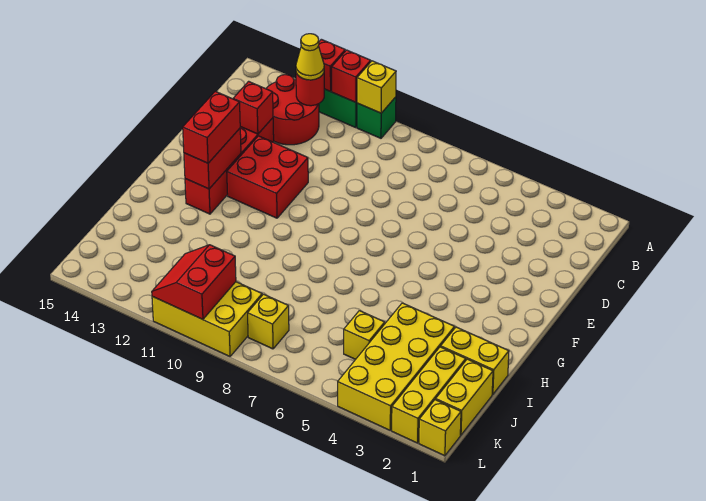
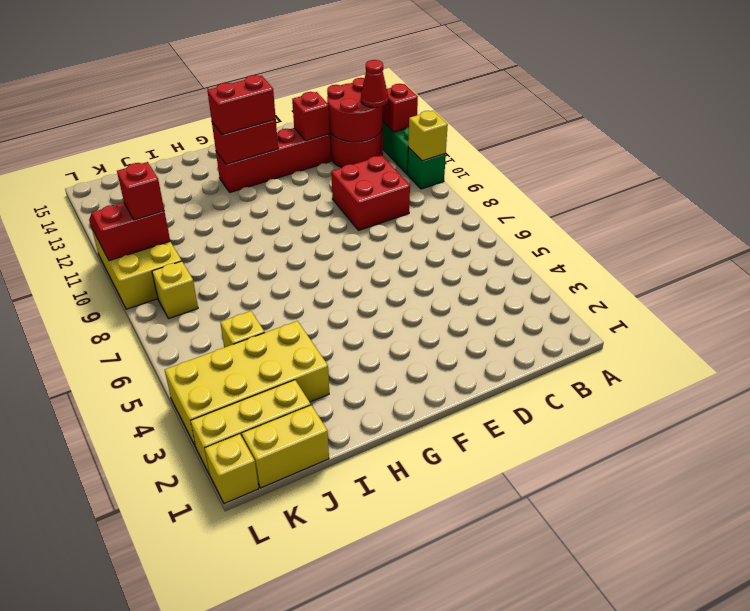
red 1x1 brick [332,50,371,102] -> red 1x1 brick moved to [117,162,164,220]
red 1x1 round brick [296,73,324,106] -> red 2x2 round brick [327,78,383,142]
yellow 1x1 cone [296,34,324,80] -> red 1x1 cone [361,60,388,108]
red 2x2 brick [227,136,308,218] -> red 2x2 brick moved to [331,156,410,231]
yellow 1x2 brick [441,327,509,394] -> none

